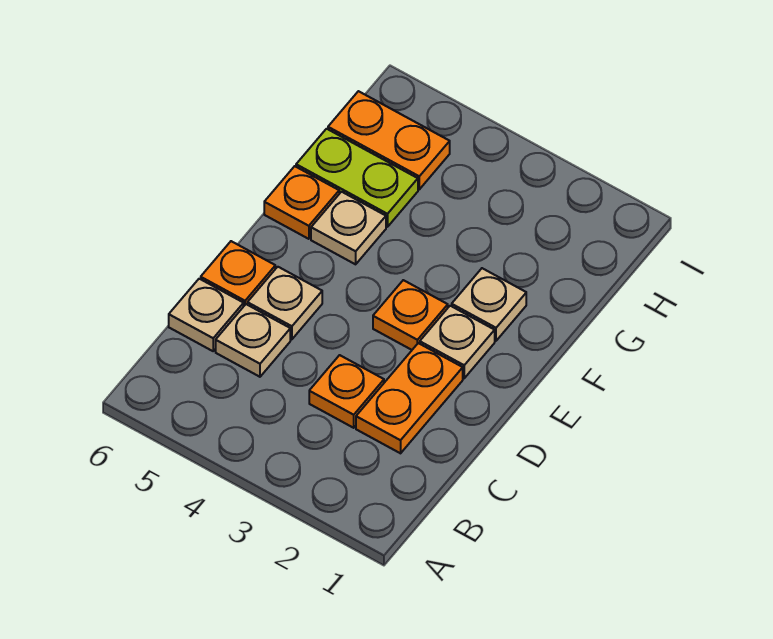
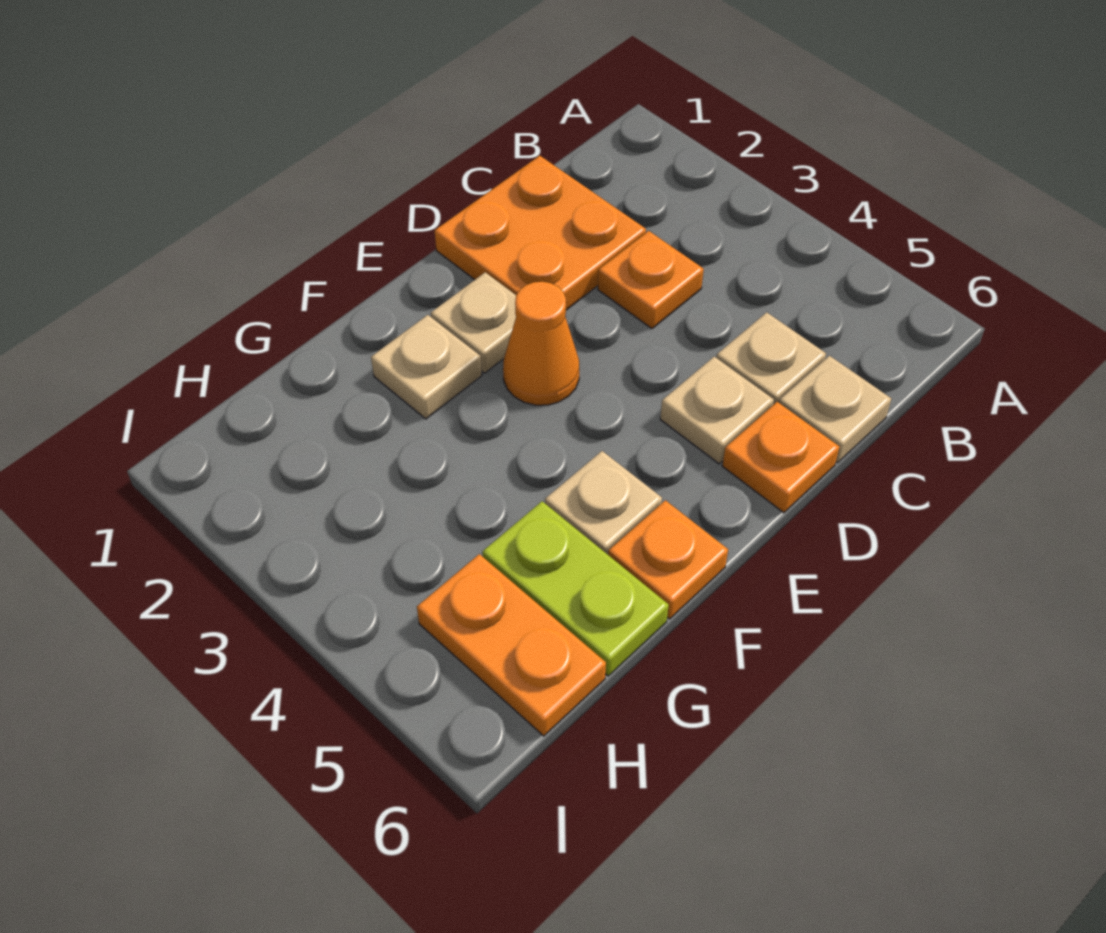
orange 1x2 plate [356,343,463,453] -> orange 2x2 plate [435,156,646,310]
orange 1x1 plate [373,280,448,350] -> orange 1x1 cone [503,282,579,405]

